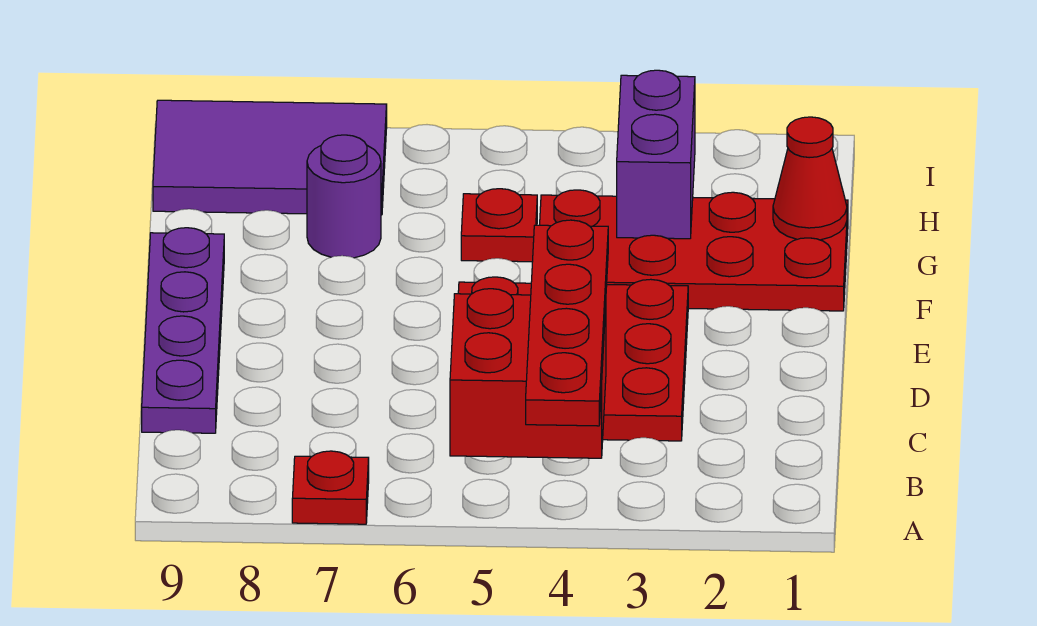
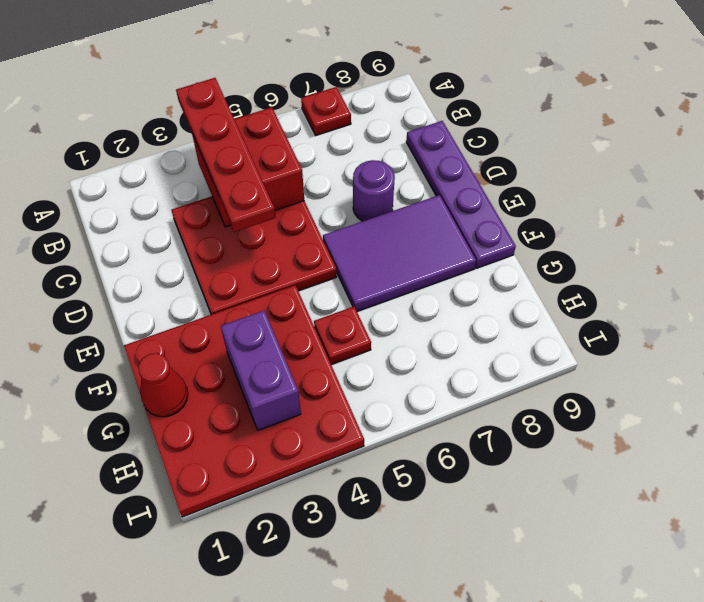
red 2x4 plate [540,190,848,311] -> red 4x4 plate [124,285,364,517]
purple 1x1 round brick [307,135,381,258] -> purple 1x1 round brick moved to [353,160,395,221]
purple 2x3 tile [153,100,387,215] -> purple 2x3 tile moved to [323,195,476,312]

